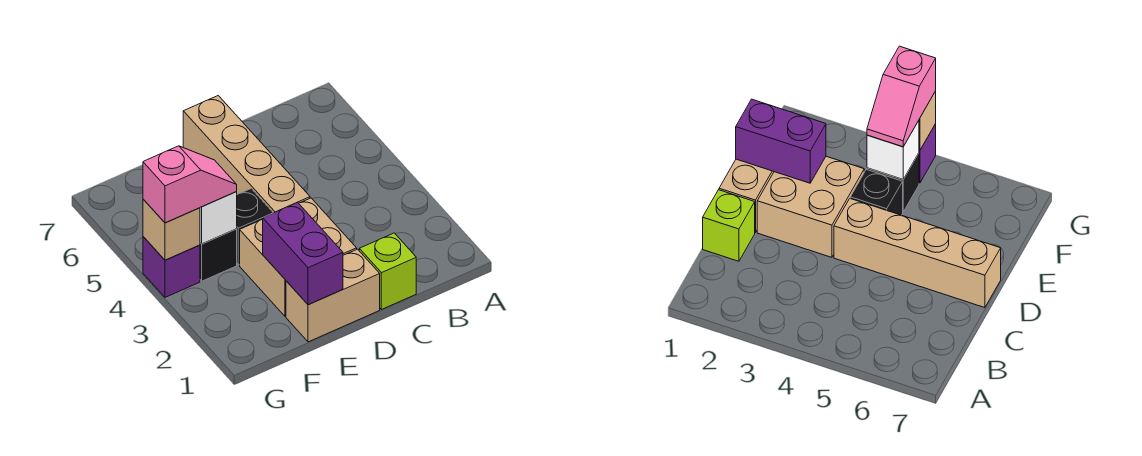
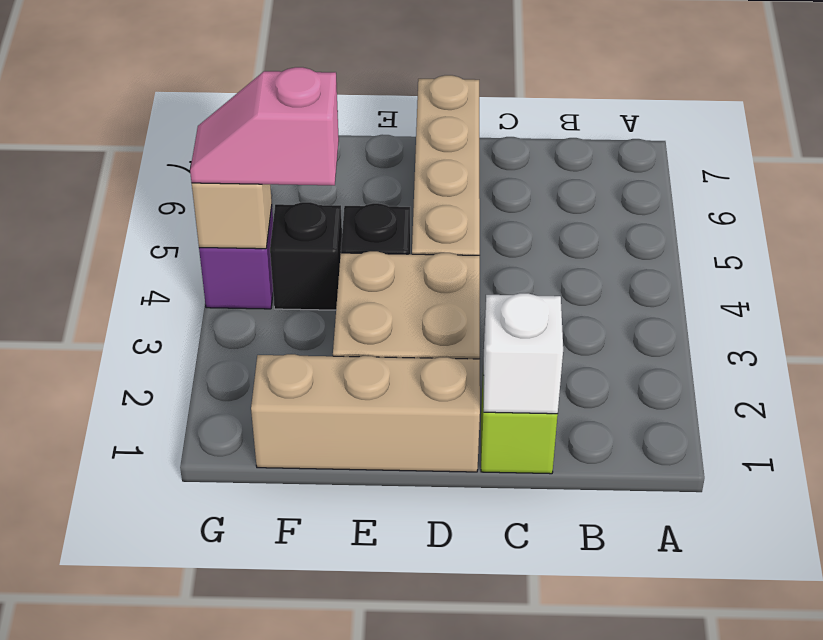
tan 1x2 brick [286,249,380,342] -> tan 1x3 brick [251,354,480,472]
purple 1x2 brick [263,202,343,305] -> none
white 1x1 brick [200,192,237,244] -> white 1x1 brick moved to [483,293,563,414]
pink 1x2 slope [143,146,237,223] -> pink 1x2 slope turned to [190,67,339,185]

